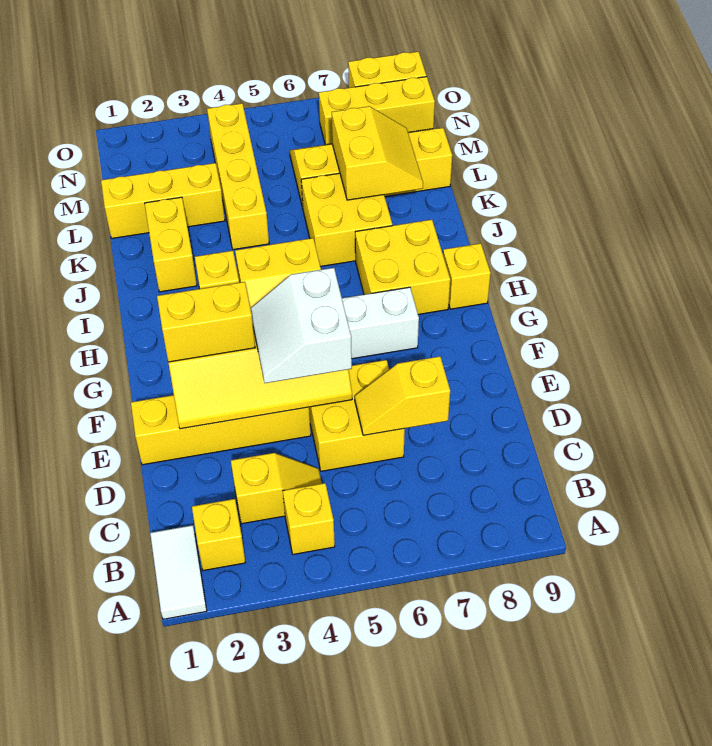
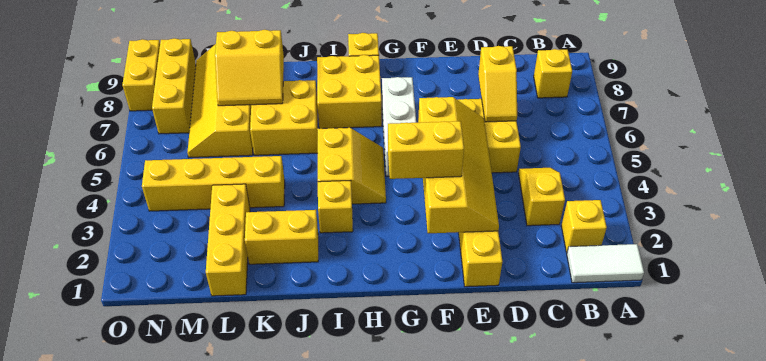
yellow 1x1 brick [283,483,335,554] -> yellow 1x1 brick moved to [534,49,572,98]
white 2x2 slope [250,268,352,383] -> none
yellow 1x2 brick [157,282,255,362] -> yellow 1x2 brick turned to [388,121,464,179]
yellow 2x2 slope [332,106,423,200] -> yellow 2x2 slope turned to [215,30,284,106]

